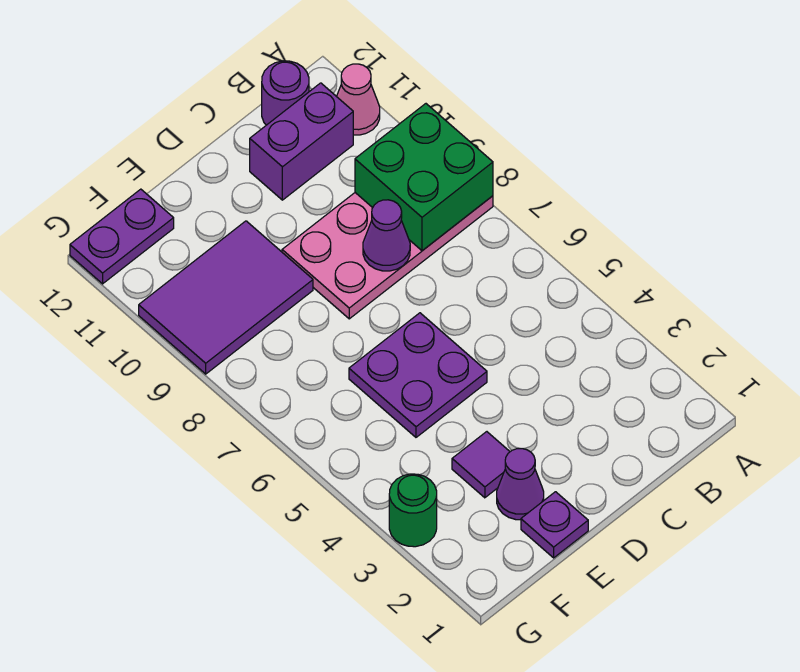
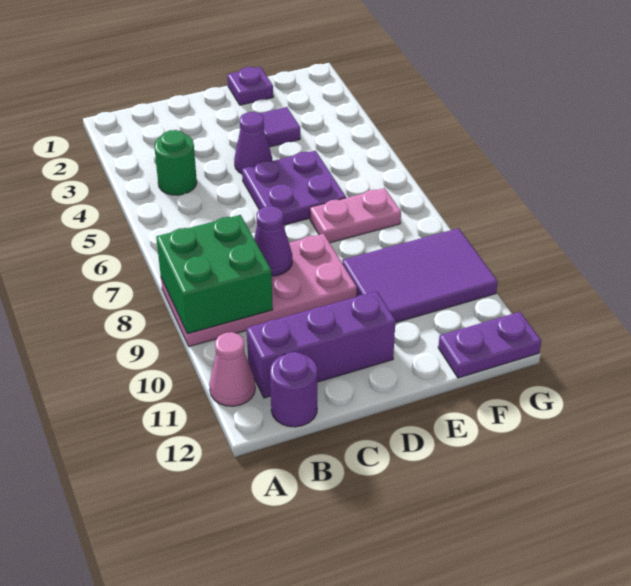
purple 1x2 brick [250,83,353,200] -> purple 1x3 brick [247,291,396,398]
purple 1x1 cone [497,449,544,520] -> purple 1x1 cone moved to [234,112,272,174]
none -> pink 1x2 plate [310,188,401,243]
green 1x1 round brick [389,474,437,547] -> green 1x1 round brick moved to [154,130,197,195]

